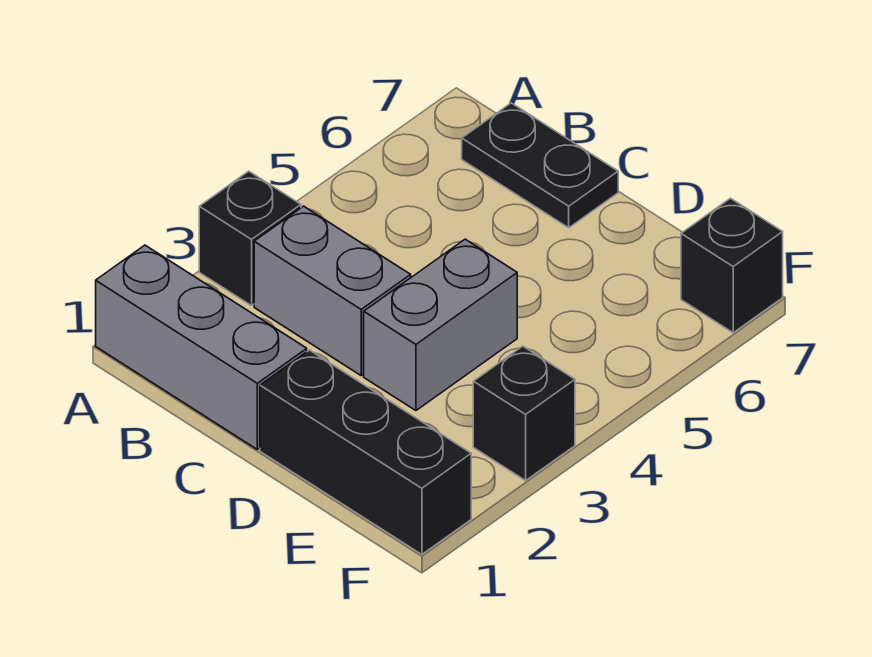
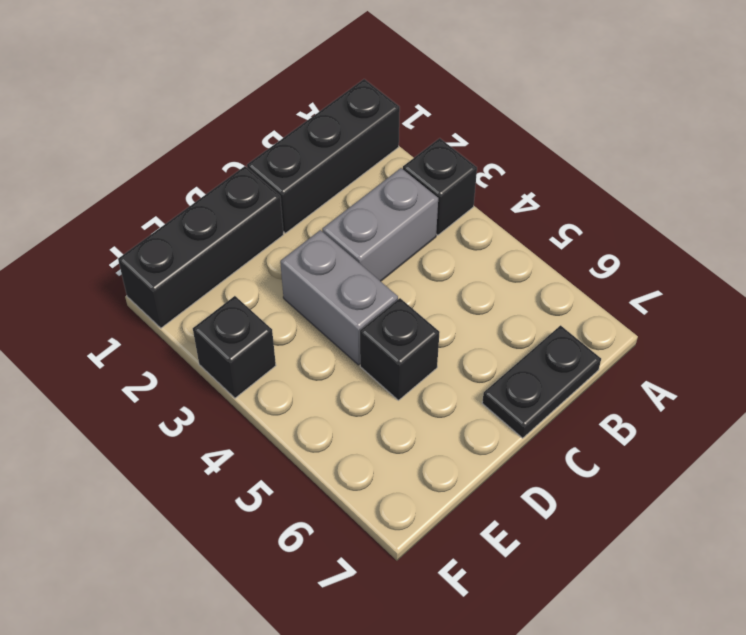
grey 1x3 brick [96,245,307,449] -> black 1x3 brick [247,79,400,233]
black 1x1 brick [681,198,783,333] -> black 1x1 brick moved to [360,298,440,400]

